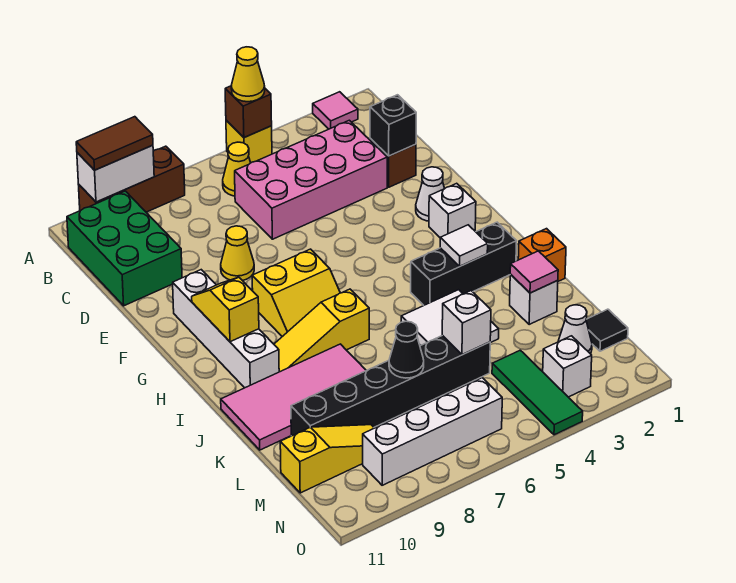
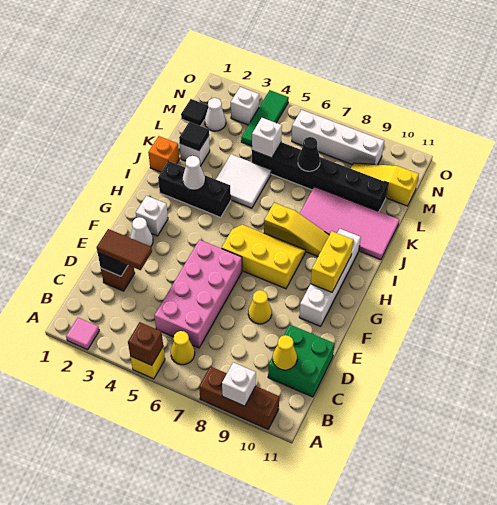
yellow 1x1 cone [231,47,265,102] -> yellow 1x1 cone moved to [273,335,297,370]
white 1x2 brick [77,145,154,202] -> white 1x1 brick [222,362,256,406]
brown 1x2 tile [76,117,153,170] -> brown 1x2 tile moved to [97,229,152,270]
green 2x3 brick [67,191,182,306] -> green 2x2 brick [268,324,335,397]
pink 2x4 brick [235,120,387,239] -> pink 2x4 brick turned to [155,240,242,348]
yellow 2x2 slope [252,249,340,337] -> yellow 2x3 slope [222,225,306,289]
yellow 1x2 slope [192,277,259,342] -> yellow 1x2 brick [311,231,353,292]
white 1x1 tile [440,225,488,266] -> white 1x1 cone [183,156,205,190]
pink 1x1 tile [510,251,558,293] -> black 1x1 tile [179,122,209,150]

